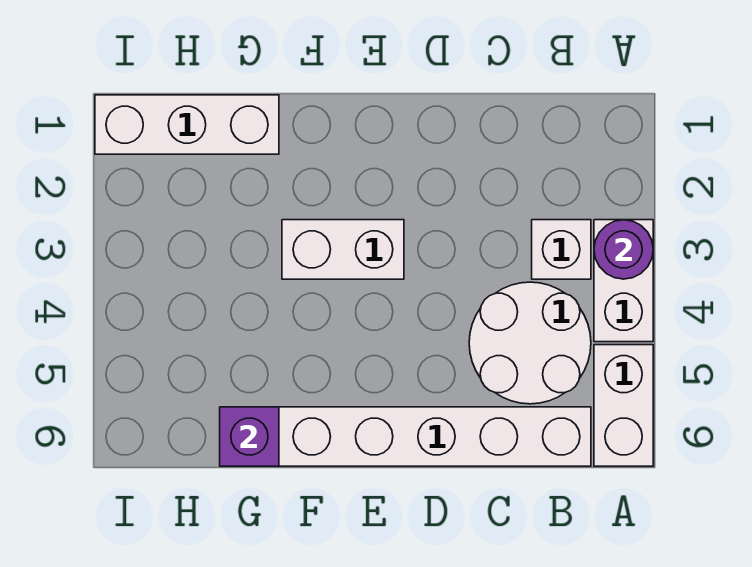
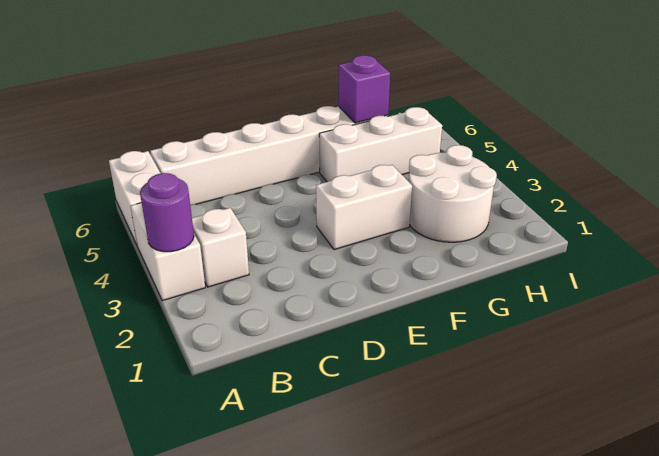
white 2x2 round brick [469,282,591,404] -> white 2x2 round brick moved to [409,145,497,242]
white 1x3 brick [95,95,279,154] -> white 1x3 brick moved to [319,107,442,182]

